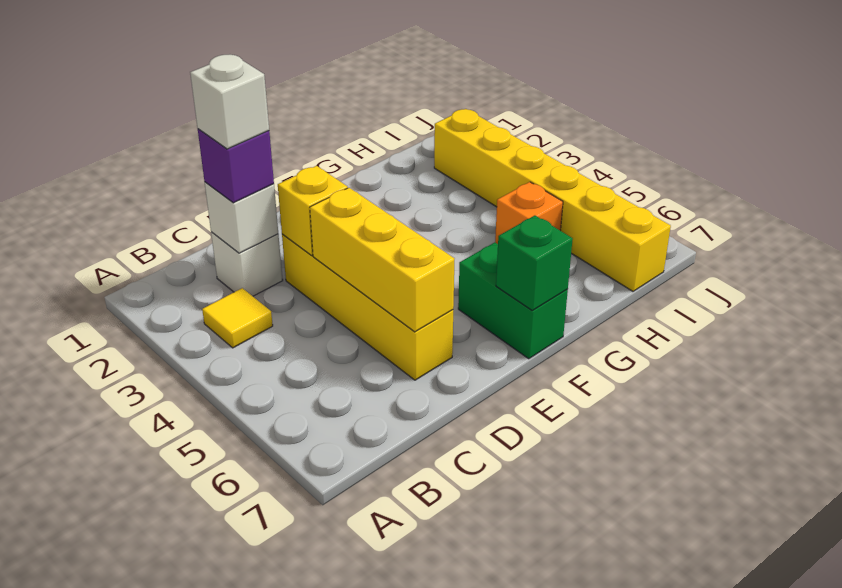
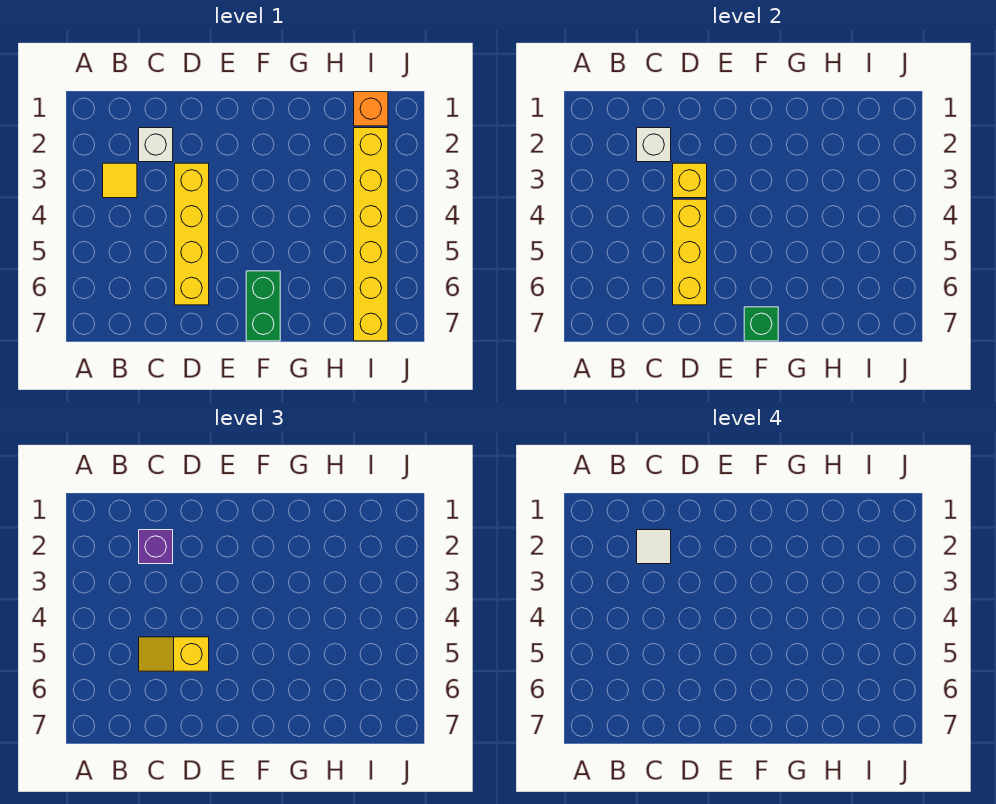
white 1x1 brick [190,55,269,149] -> white 1x1 tile [637,530,671,564]
none -> yellow 1x2 slope [139,637,209,671]
orange 1x1 brick [495,182,563,244] -> orange 1x1 brick moved to [354,92,388,126]

